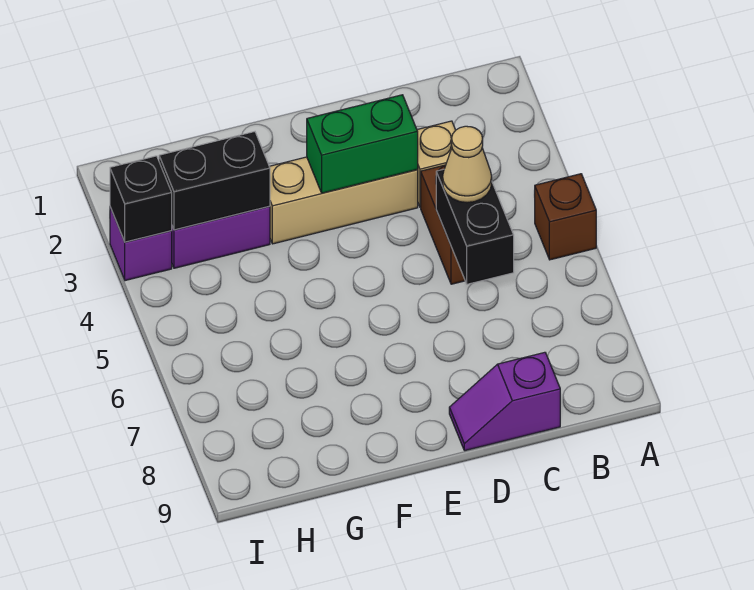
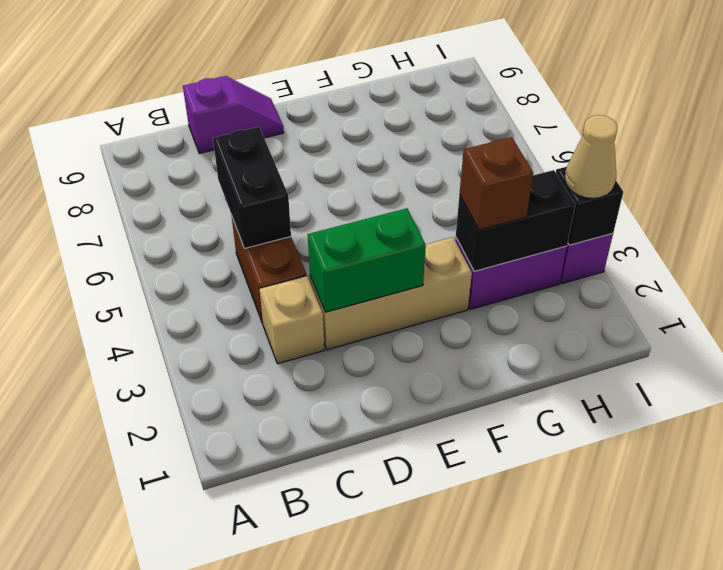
brown 1x1 brick [535,174,596,260] -> brown 1x1 brick moved to [460,137,533,230]
tan 1x1 cone [443,126,492,203] -> tan 1x1 cone moved to [565,115,617,198]

